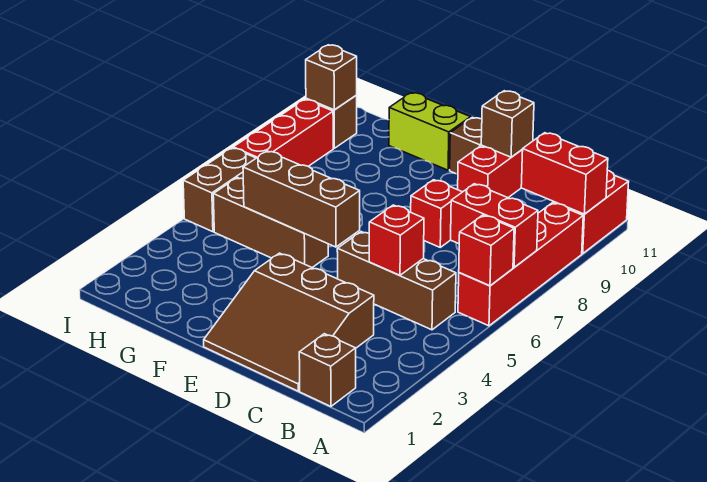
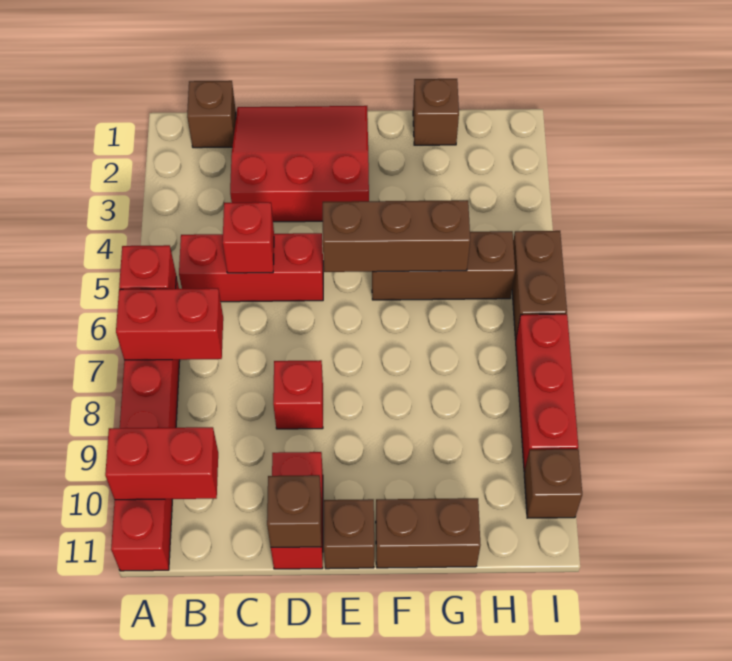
brown 1x3 brick [337,232,456,330] -> red 1x3 brick [179,233,323,302]
brown 3x3 slope [204,253,374,391] -> red 3x3 slope [230,106,369,222]
lime 1x2 brick [389,93,471,170] -> brown 1x2 brick [376,498,481,568]
brown 1x1 brick [306,45,357,110] -> brown 1x1 brick moved to [413,79,459,145]

